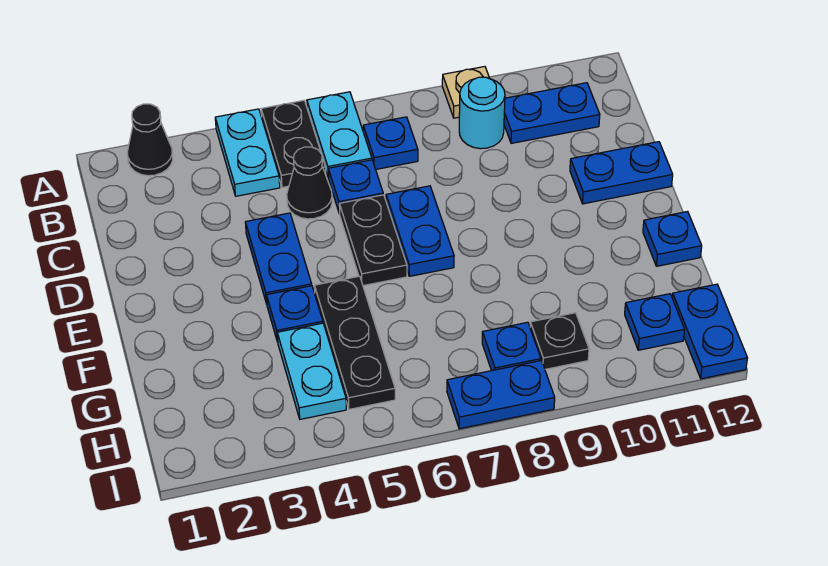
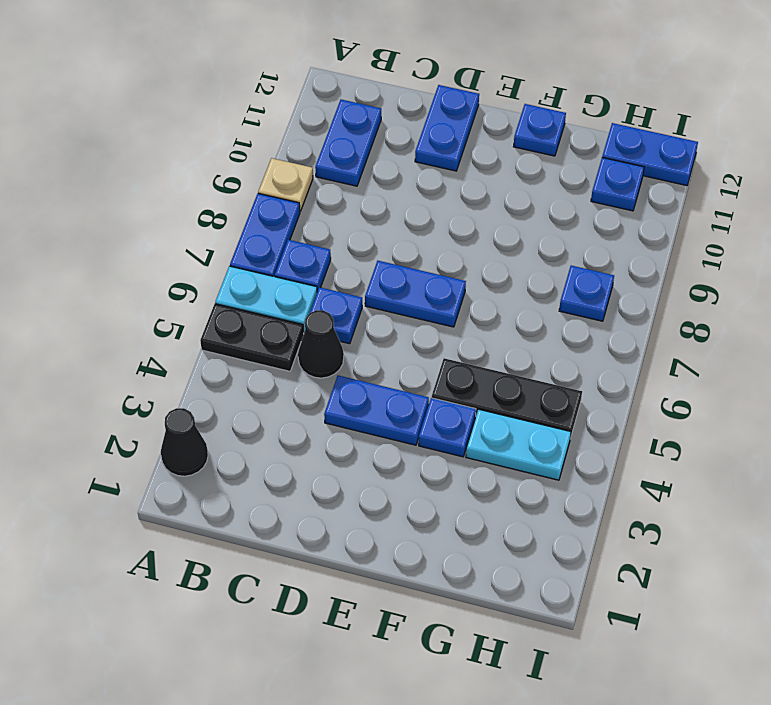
cyan 1x2 plate [215,109,280,196] -> none
cyan 1x1 round brick [459,77,505,149] -> none
black 1x2 plate [339,195,407,286] -> none
black 1x1 plate [530,313,589,369] -> none
blue 1x2 plate [447,361,555,429] -> blue 1x2 plate moved to [230,193,300,277]

